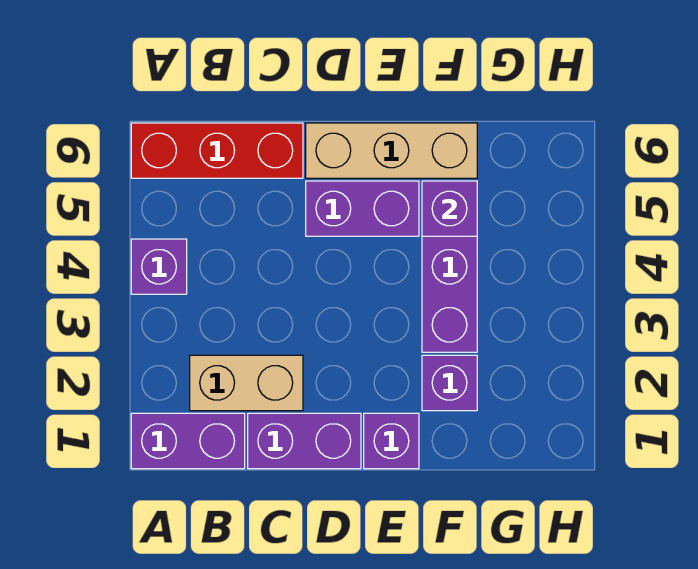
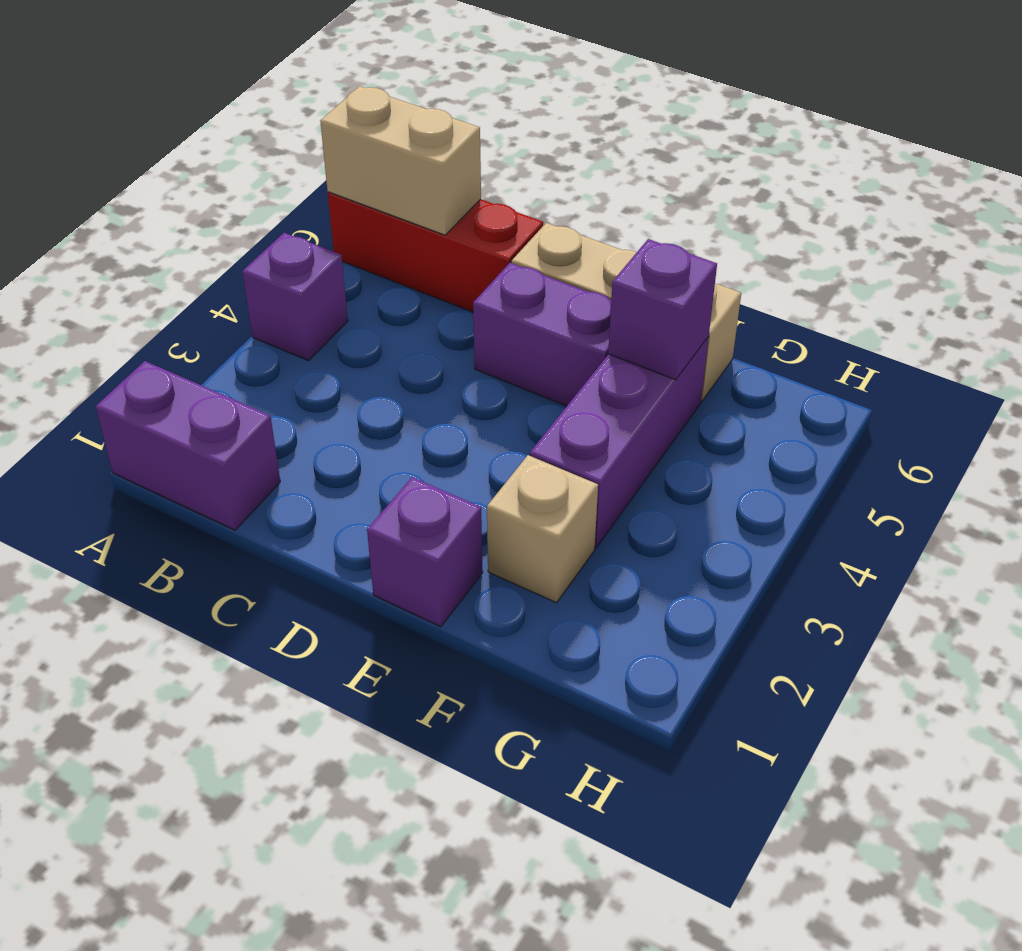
tan 1x2 brick [190,355,303,411] -> tan 1x2 brick moved to [320,86,481,235]
purple 1x2 brick [248,413,361,469] -> none
purple 1x1 brick [422,355,477,411] -> tan 1x1 brick [487,455,598,603]

